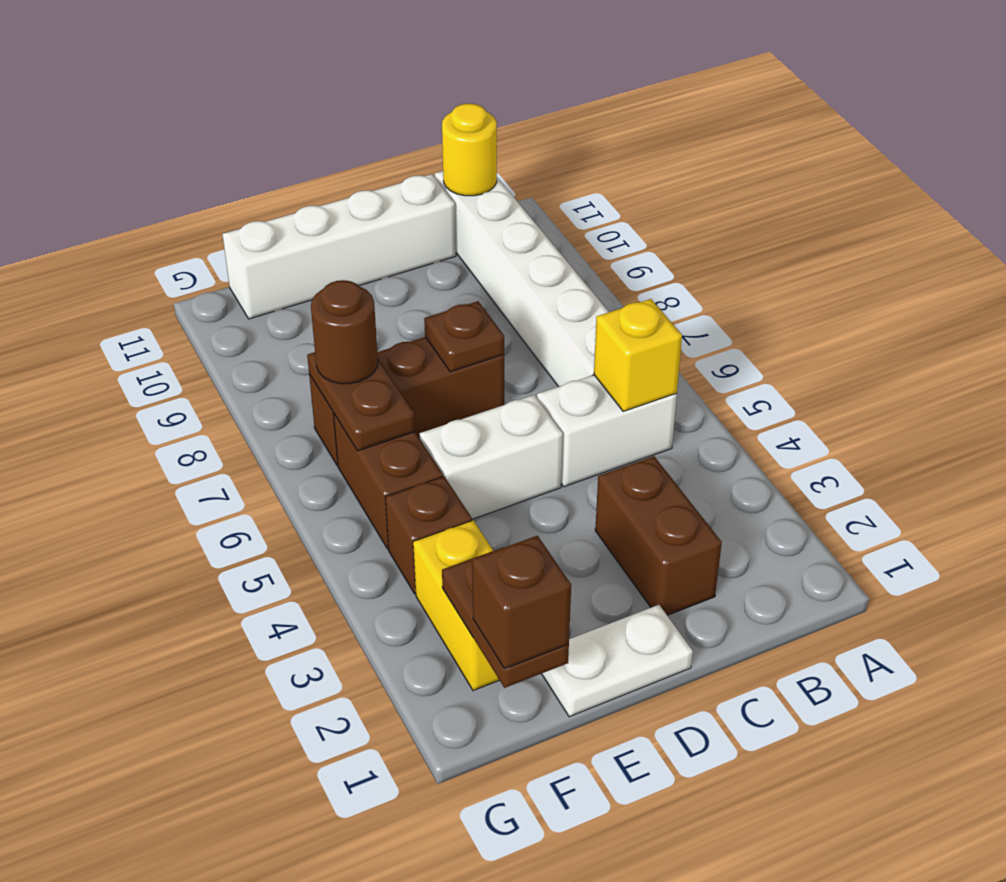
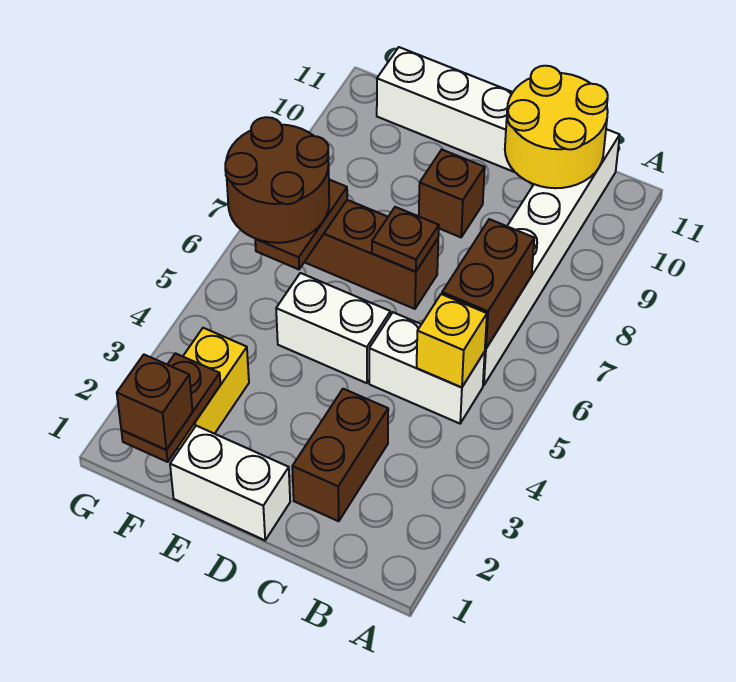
yellow 1x1 round brick [442,104,497,196] -> yellow 2x2 round brick [505,66,608,188]
white 1x2 plate [542,605,693,717] -> white 1x2 brick [170,426,290,540]
brown 1x1 brick [385,476,472,594] -> brown 1x1 brick moved to [419,150,485,237]
brown 1x2 brick [333,413,443,549] -> brown 1x2 brick moved to [442,219,534,349]
brown 1x1 round brick [311,280,378,384] -> brown 2x2 round brick [225,117,329,243]

